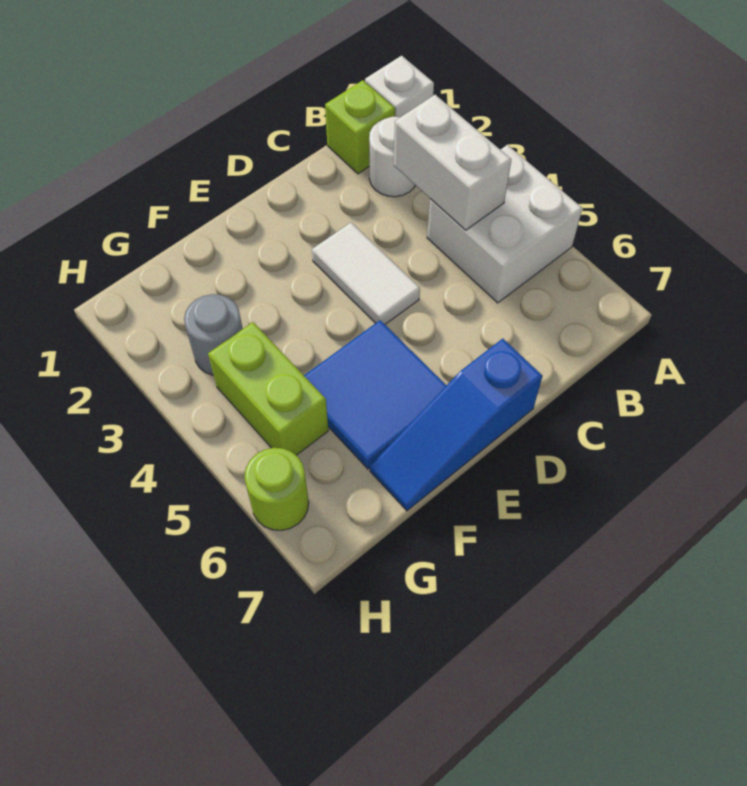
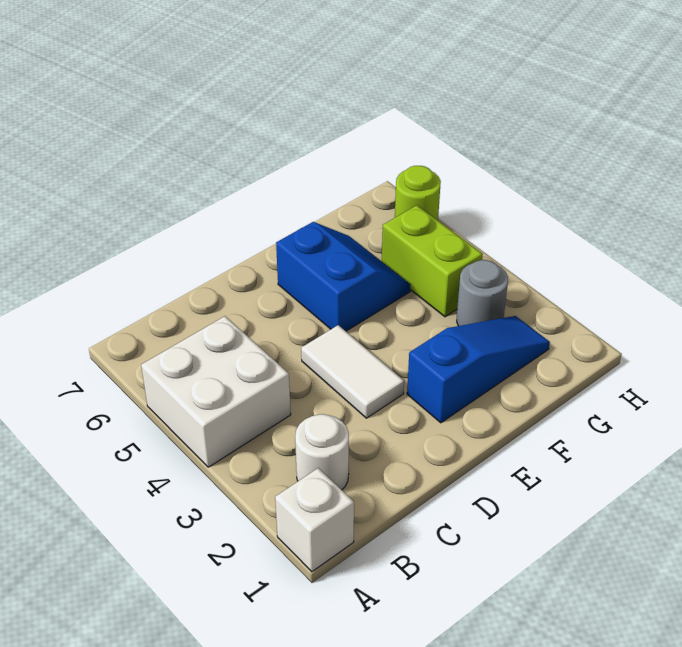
lime 1x1 brick [325,80,395,174] -> none
white 1x2 brick [394,95,511,230] -> none
blue 1x3 slope [370,339,542,511] -> blue 1x3 slope moved to [407,316,550,423]
blue 2x2 tile [304,320,447,469] -> blue 2x2 slope [276,222,411,331]

